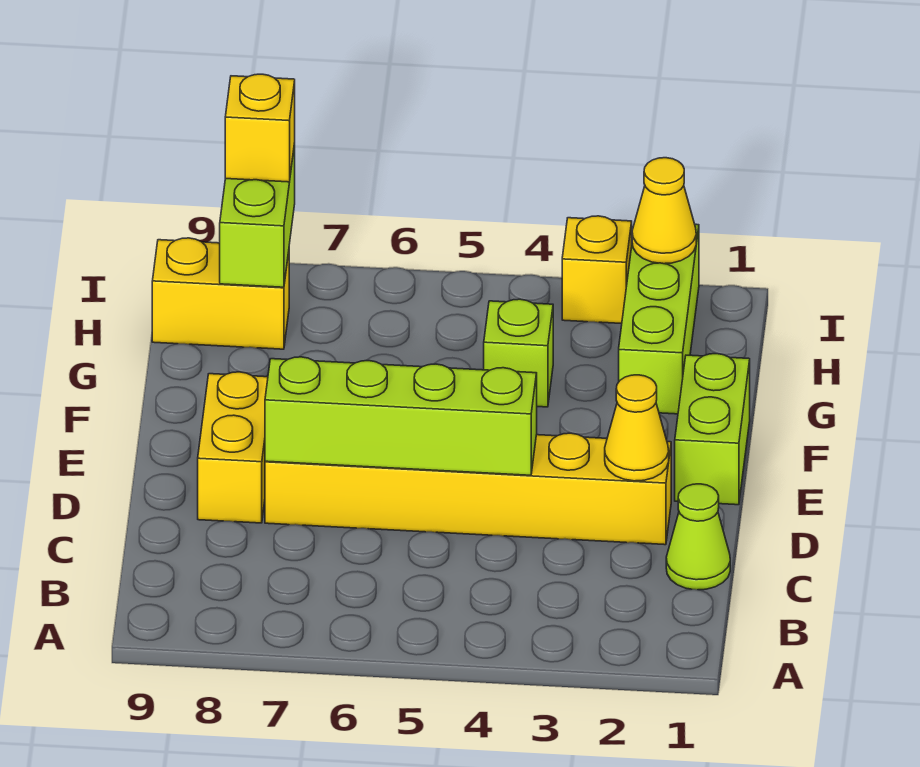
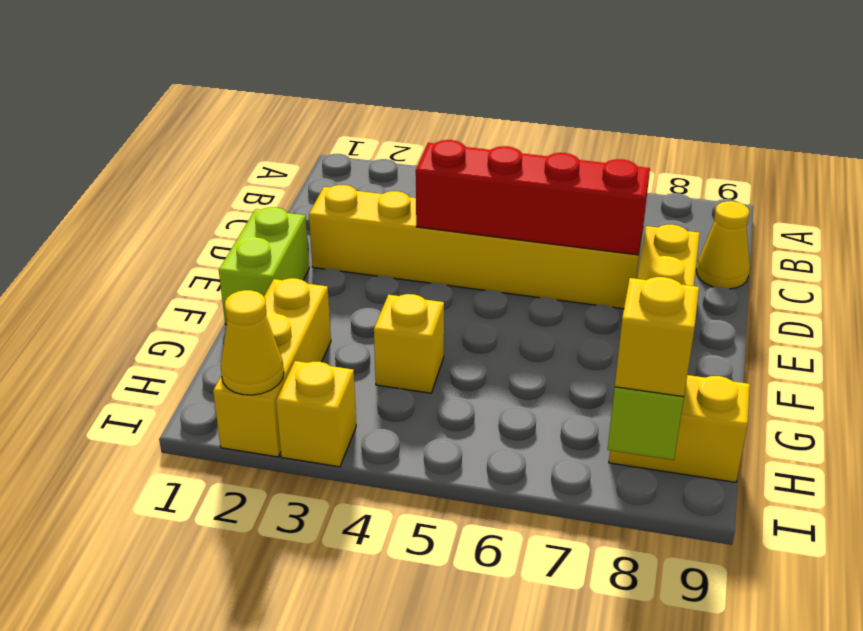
lime 1x1 cone [666,484,730,590] -> none
yellow 1x1 cone [605,375,669,481] -> yellow 1x1 cone moved to [696,201,750,289]
lime 1x4 brick [265,357,537,475] -> red 1x4 brick [416,140,650,255]
lime 1x3 brick [619,224,699,414] -> yellow 1x3 brick [213,278,331,457]
lime 1x1 brick [484,299,553,407] -> yellow 1x1 brick [374,294,444,393]

